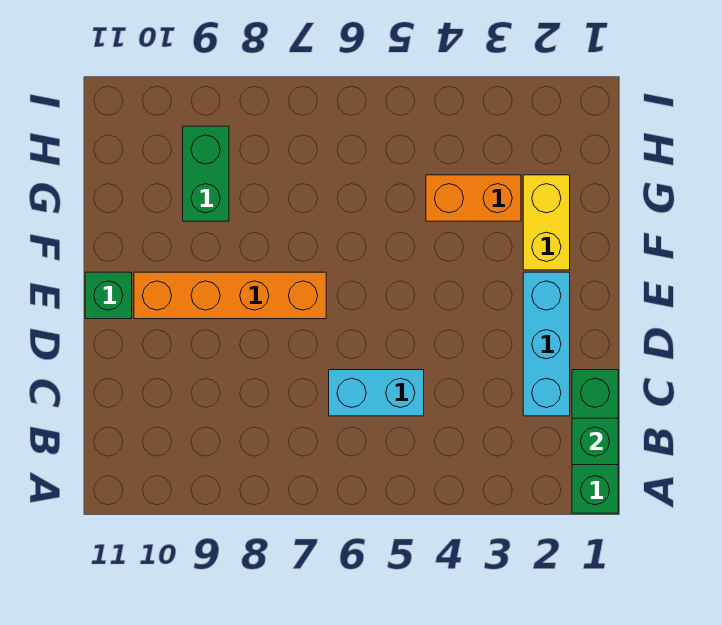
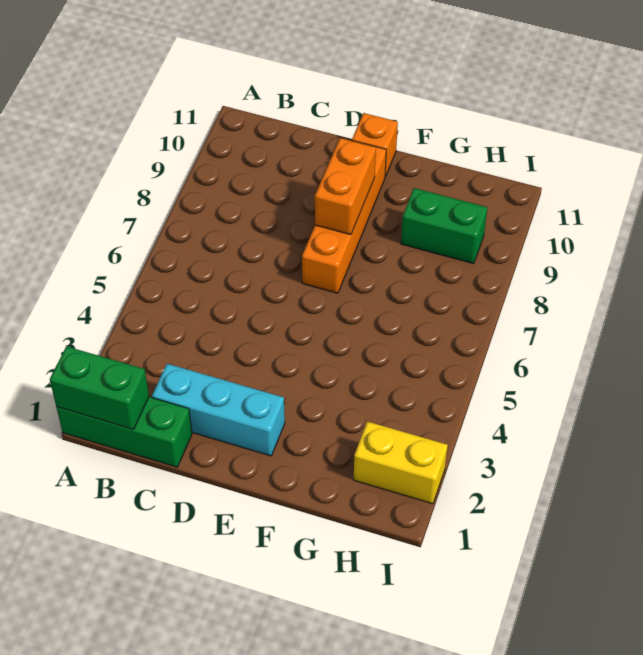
green 1x1 brick [572,418,618,465] -> green 1x2 brick [50,346,149,430]
cyan 1x2 brick [329,370,424,416] -> none
green 1x1 brick [85,272,132,319] -> orange 1x1 brick [352,113,398,177]
yellow 1x2 brick [523,175,570,270] -> yellow 1x2 brick moved to [354,421,448,504]
orange 1x2 brick [426,175,521,221] -> orange 1x2 brick moved to [315,138,376,235]

